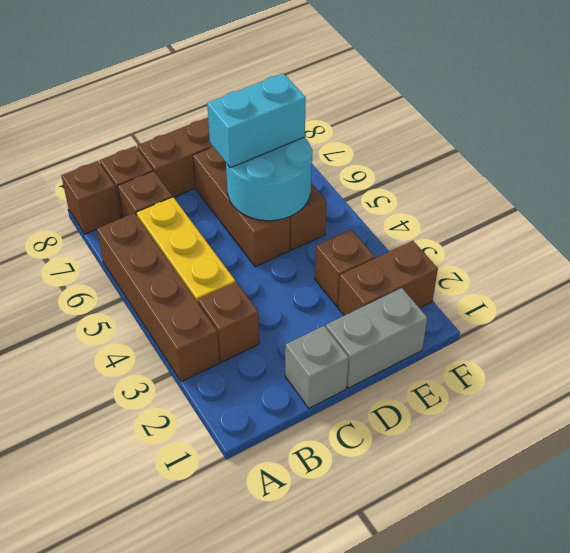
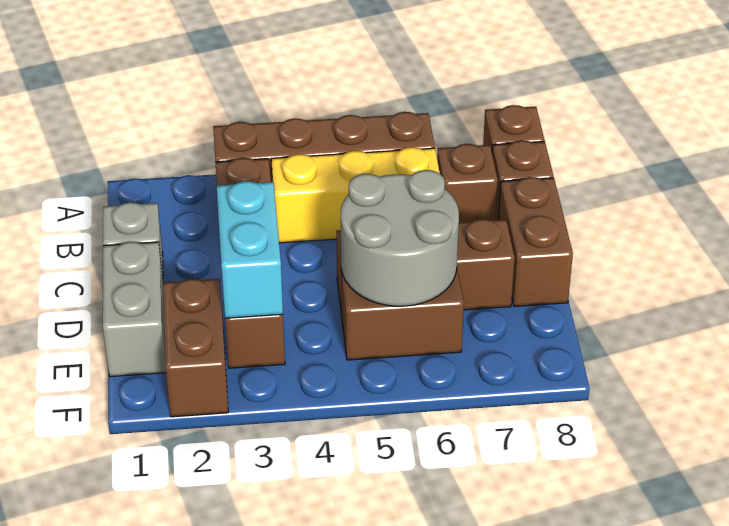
cyan 2x2 round brick [226,137,312,221] -> grey 2x2 round brick [341,170,459,306]
cyan 1x2 brick [207,73,306,168] -> cyan 1x2 brick moved to [217,181,283,318]

